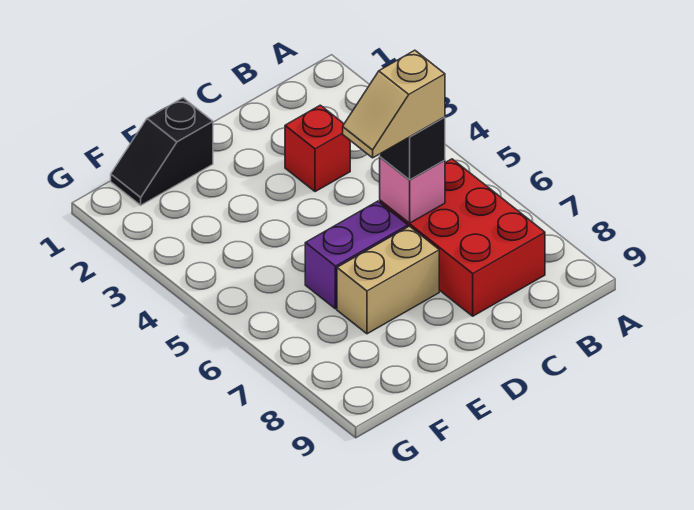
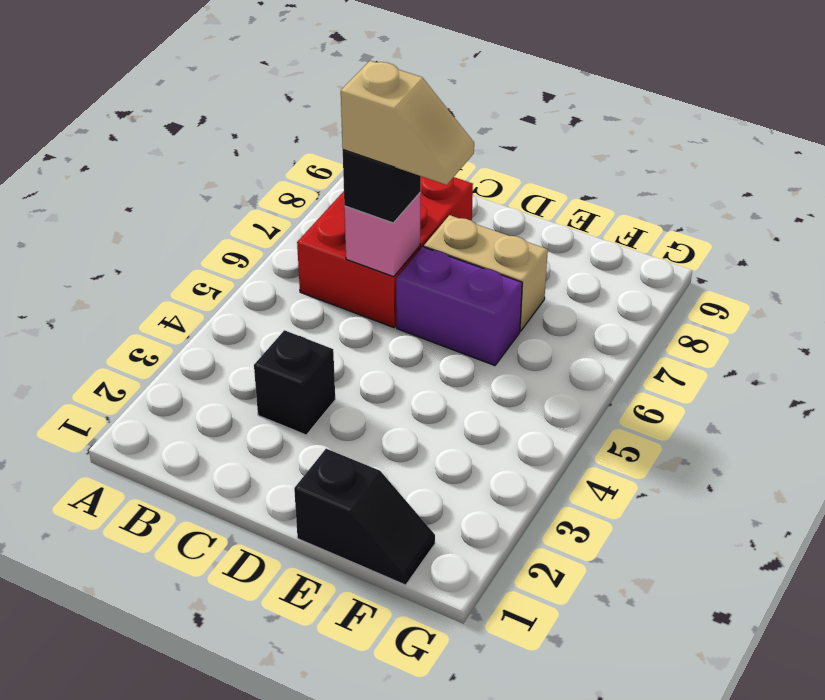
red 1x1 brick [285,105,350,192] -> black 1x1 brick [254,330,335,435]

